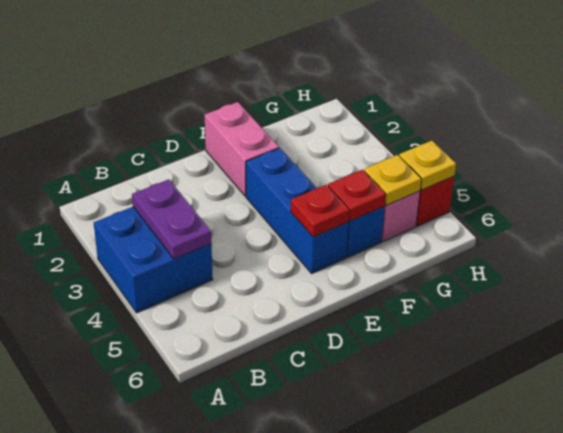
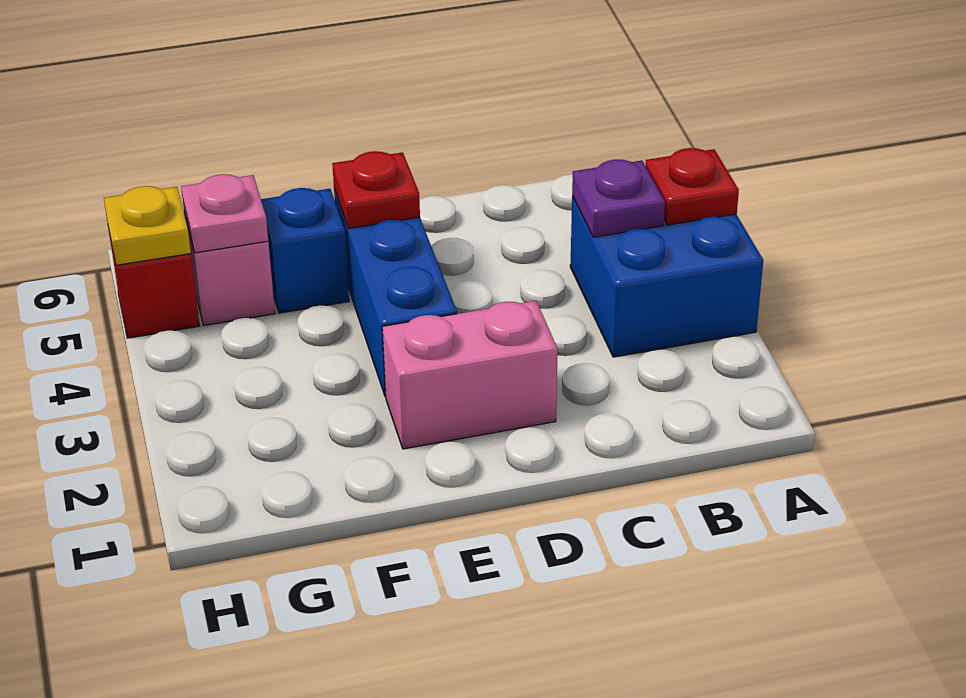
purple 1x2 plate [132,179,211,259] -> purple 1x1 plate [572,159,665,237]
pink 1x2 brick [205,102,279,196] -> pink 1x2 brick turned to [382,301,558,449]
red 1x1 plate [328,170,386,221] -> red 1x1 plate moved to [645,148,739,225]
yellow 1x1 plate [364,155,421,205] -> pink 1x1 plate [181,174,268,253]

